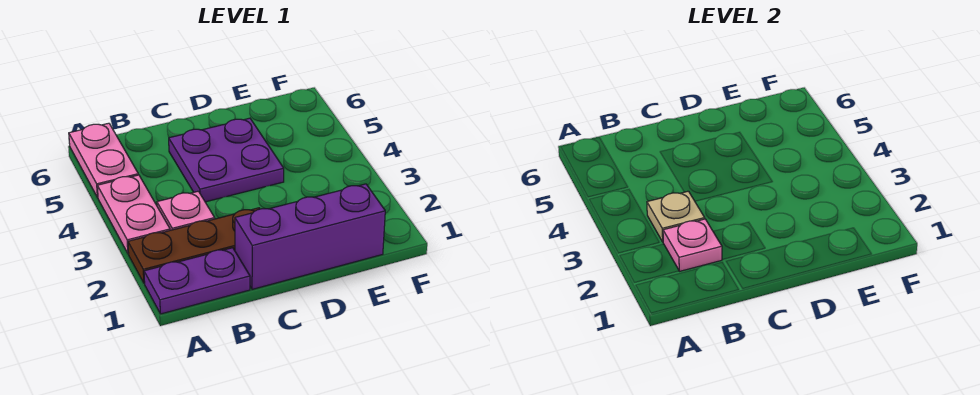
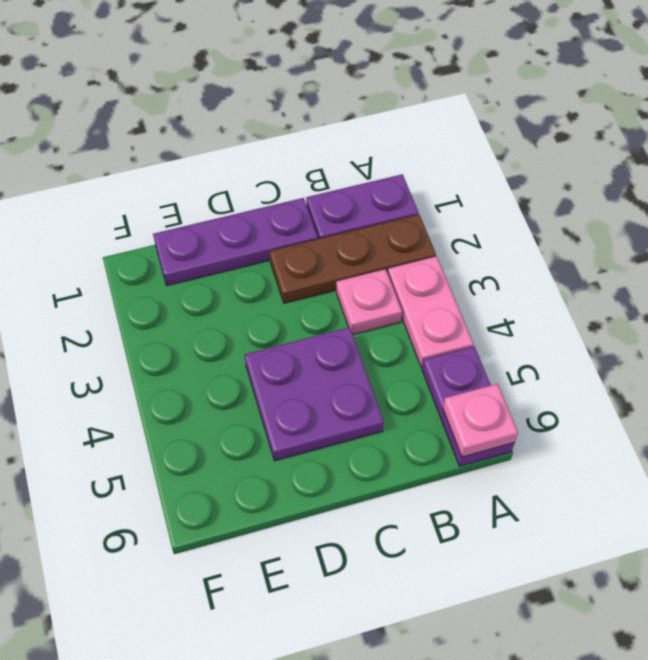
pink 1x2 plate [69,123,138,198] -> purple 1x2 plate [422,346,514,466]
pink 1x1 plate [663,219,722,271] -> pink 1x1 plate moved to [443,384,518,457]
tan 1x1 plate [647,191,705,242] -> none
purple 1x3 brick [235,184,385,289] -> purple 1x3 plate [153,198,318,286]

